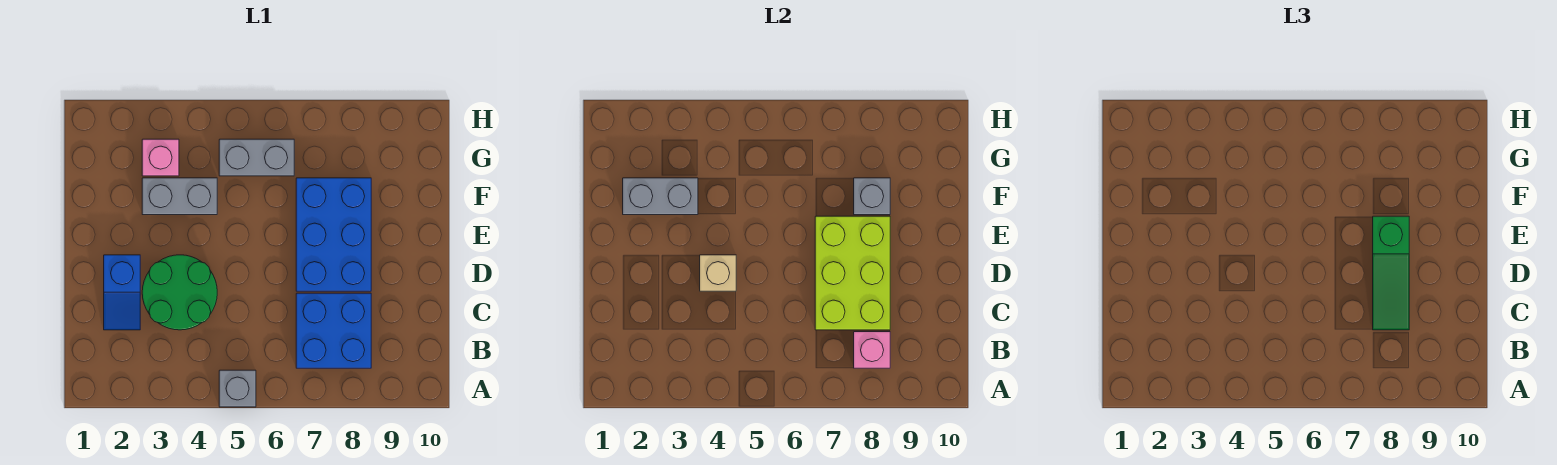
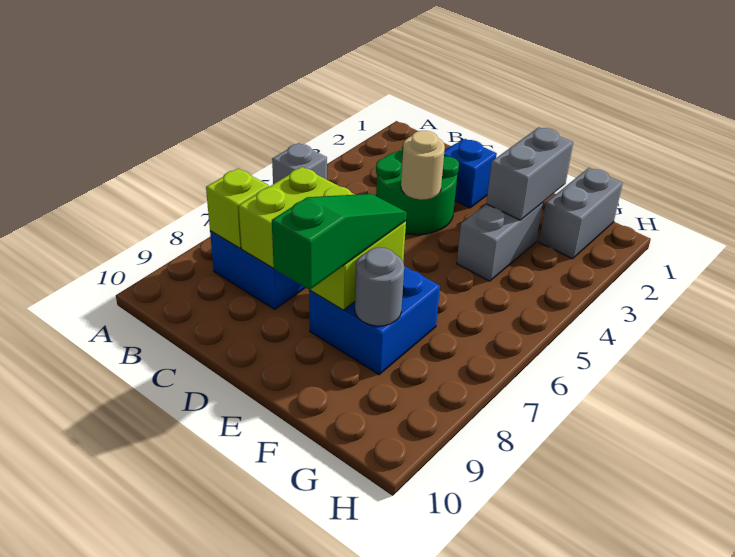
pink 1x1 brick [854,332,890,368] -> lime 1x1 brick [206,168,269,248]
green 1x3 slope [1373,216,1409,330] -> green 1x3 slope turned to [272,194,407,290]
tan 1x1 brick [700,255,736,291] -> tan 1x1 round brick [401,131,445,200]
blue 2x3 brick [296,178,371,291] -> blue 2x2 brick [309,266,440,375]
grey 1x1 brick [854,178,890,215] -> grey 1x1 round brick [355,248,404,326]
pink 1x1 brick [142,139,179,176] -> none
grey 1x2 brick [219,139,294,176] -> grey 1x2 brick moved to [539,168,623,259]

